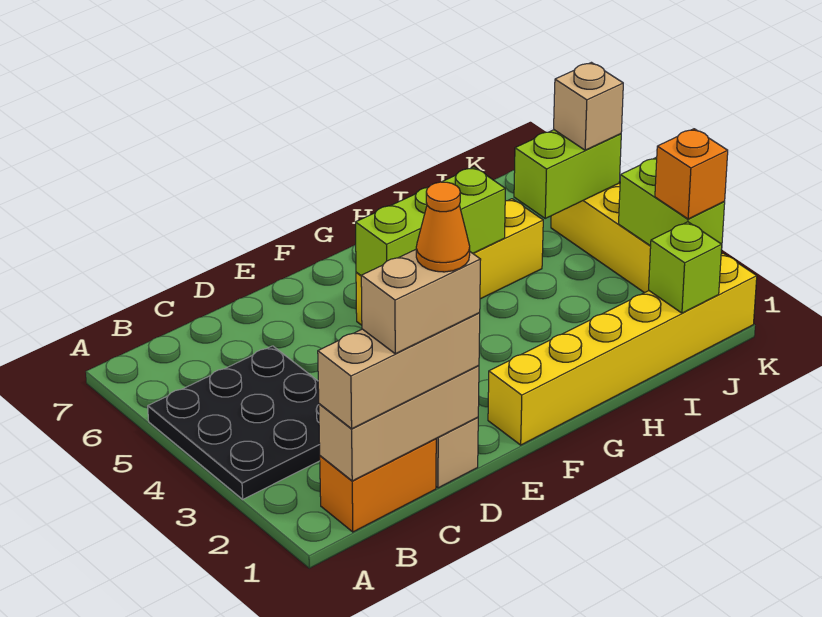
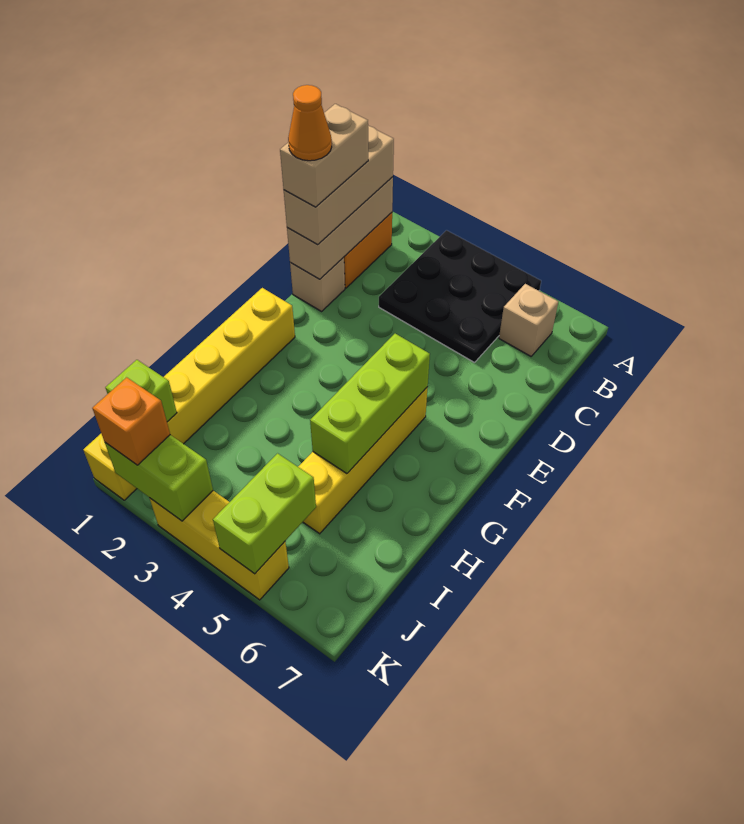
tan 1x1 brick [554,63,623,150] -> tan 1x1 brick moved to [499,284,558,356]

